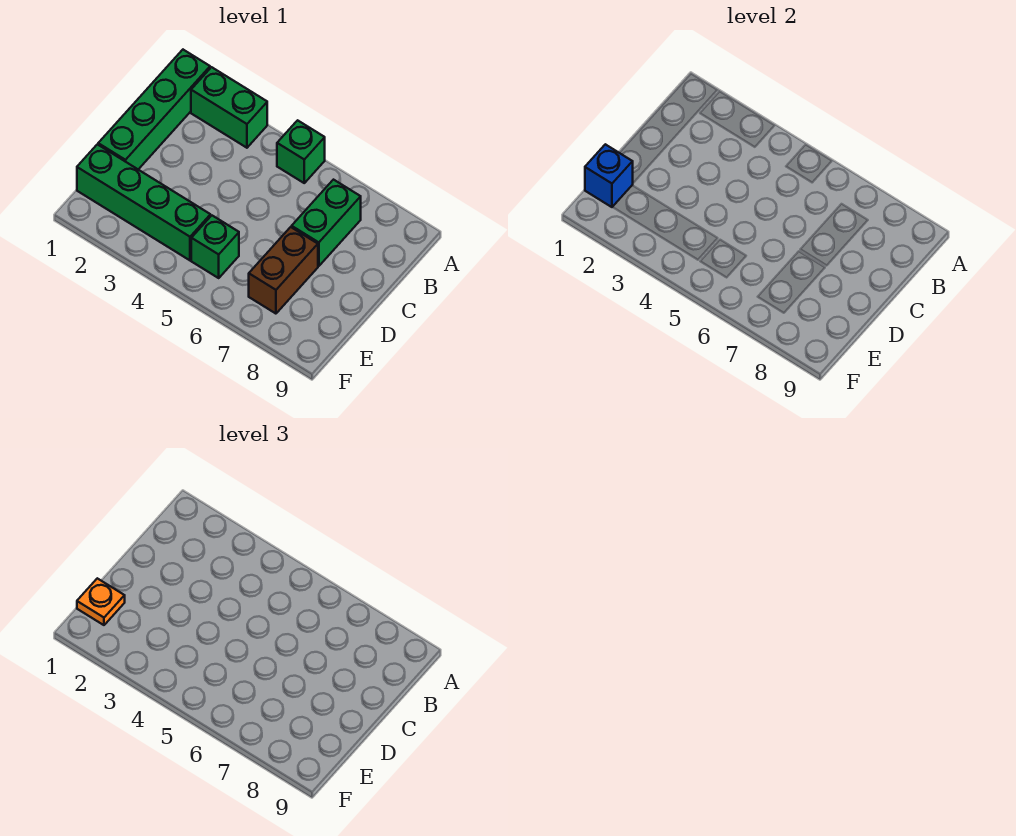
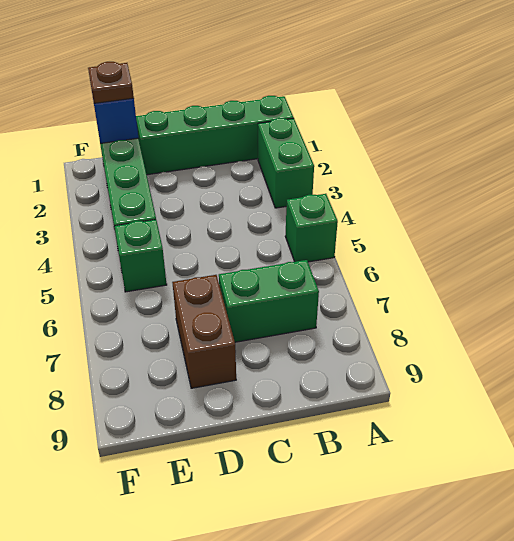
brown 1x2 brick [249,227,318,314] -> brown 1x2 brick turned to [172,275,236,388]
orange 1x1 plate [77,578,125,625] -> brown 1x1 plate [88,62,134,103]

